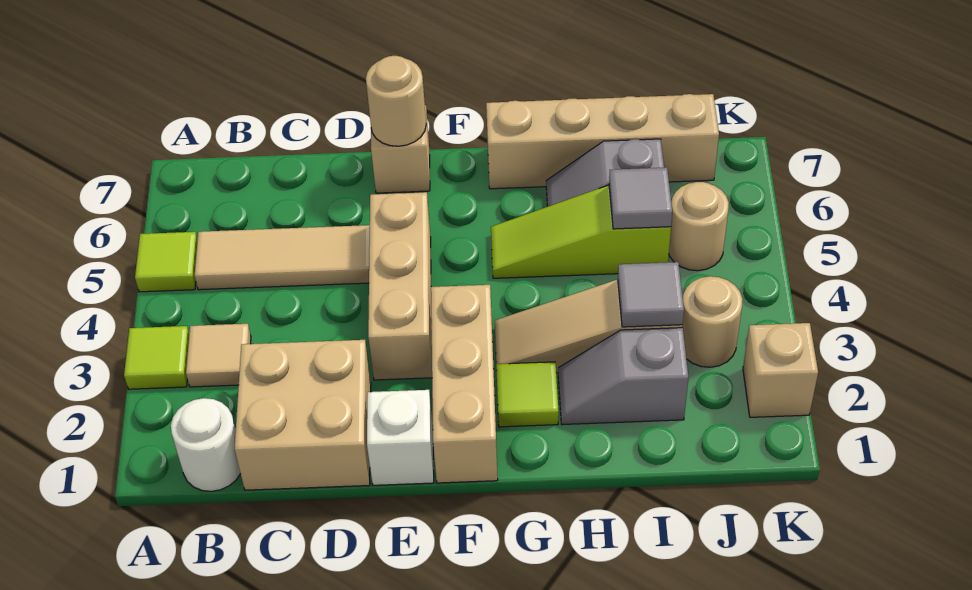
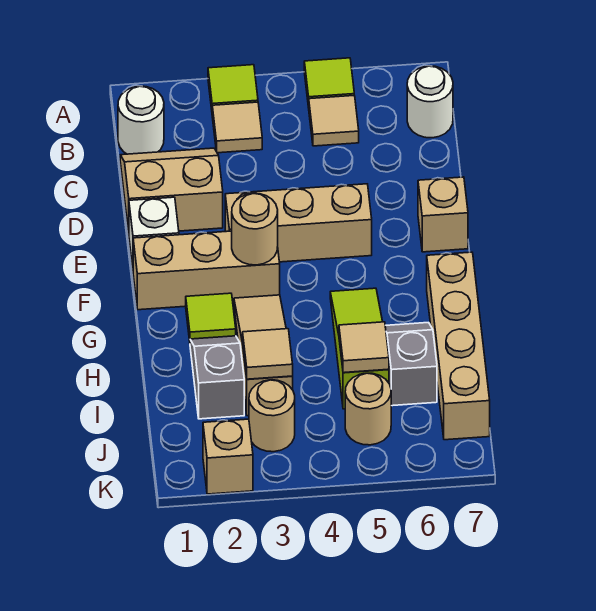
tan 1x3 tile [195,225,370,290] -> tan 1x1 tile [309,95,359,146]
none -> white 1x1 round brick [407,66,453,138]
tan 2x2 brick [234,340,371,490] -> tan 2x2 slope [120,148,223,232]
tan 1x1 round brick [366,56,426,146] -> tan 1x1 round brick moved to [232,193,278,265]
grey 1x1 tile [618,262,684,327] -> tan 1x1 tile [243,329,293,379]
grey 1x1 tile [609,167,672,229] -> tan 1x1 tile [339,322,389,373]

